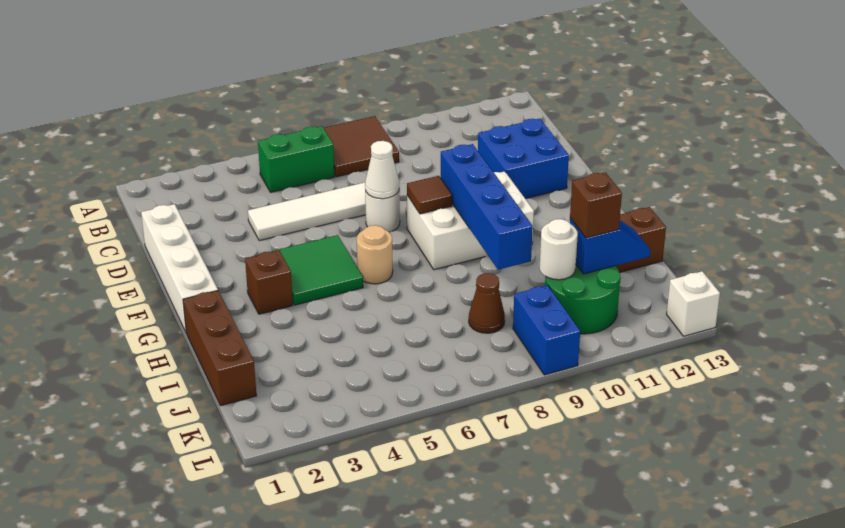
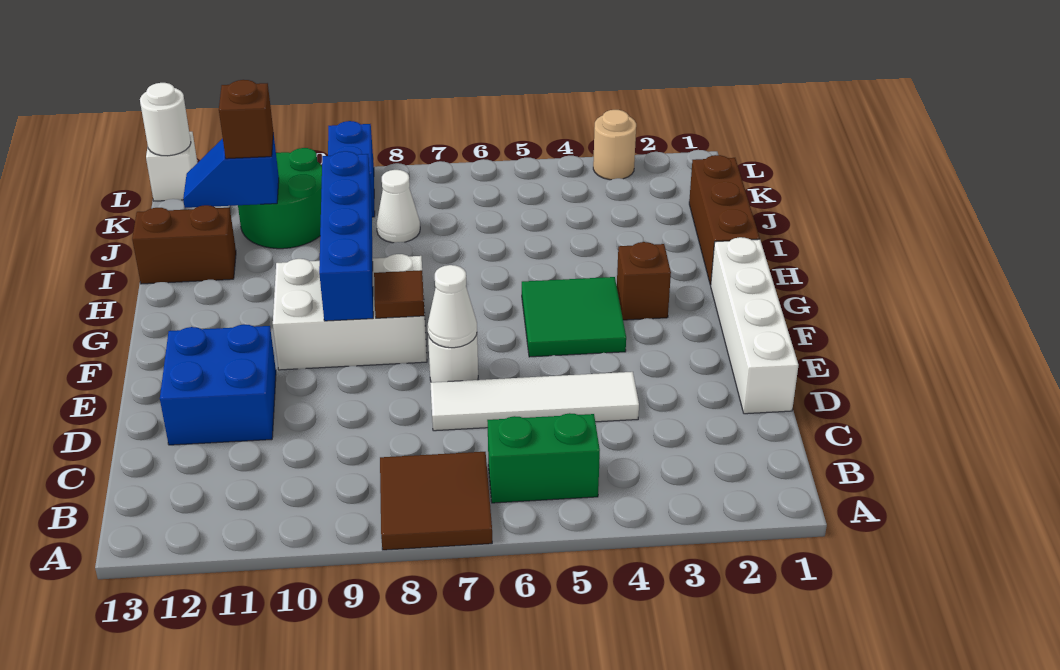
tan 1x1 round brick [357,225,393,284] -> tan 1x1 round brick moved to [593,110,636,180]
brown 1x1 cone [469,273,505,333] -> white 1x1 cone [376,170,420,243]
white 1x1 round brick [539,219,578,280] -> white 1x1 round brick moved to [140,83,191,156]

